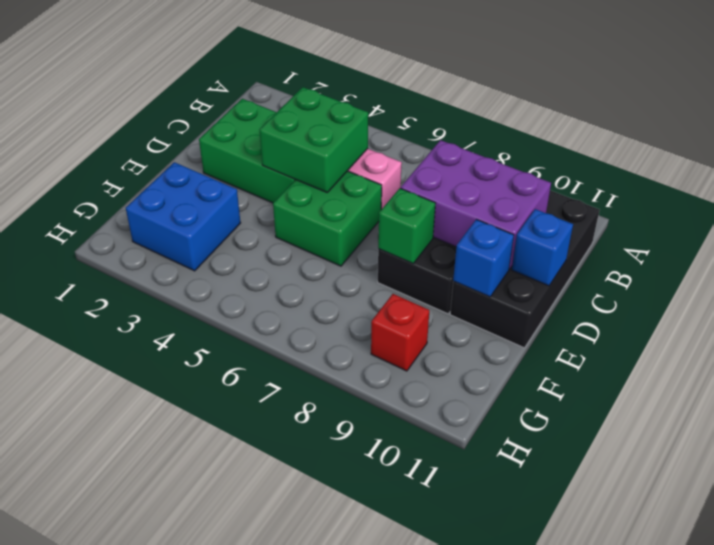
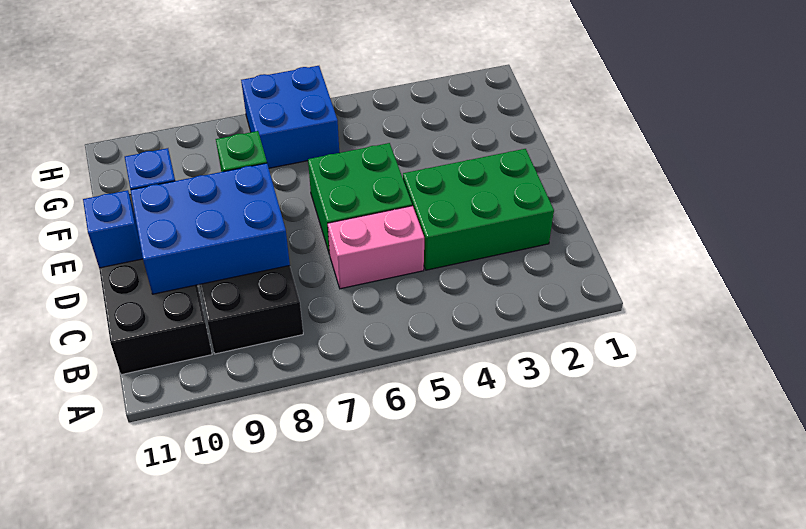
green 2x2 brick [259,87,368,192] -> none
purple 2x3 brick [401,140,551,269] -> blue 2x3 brick [131,163,290,294]
blue 2x2 brick [126,162,241,271] -> blue 2x2 brick moved to [241,66,339,168]
red 1x1 brick [371,294,429,371] -> none

